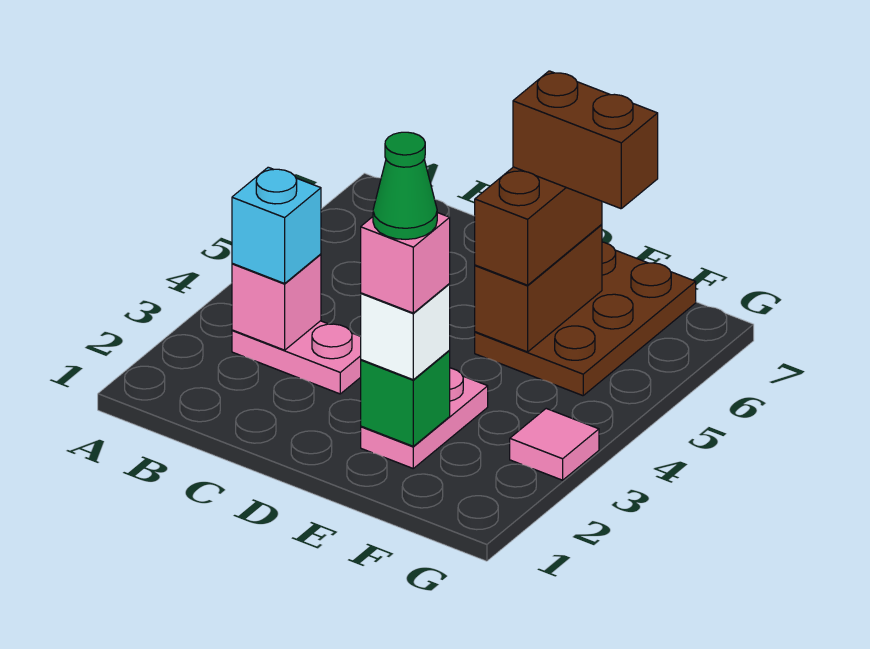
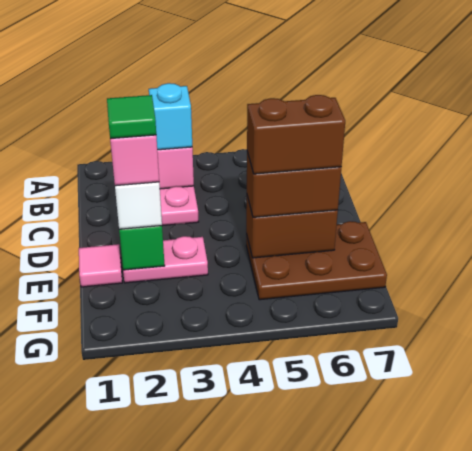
green 1x1 cone [373,132,437,239] -> green 1x1 tile [107,95,156,139]
brown 1x2 brick [513,71,658,209] -> brown 1x2 brick turned to [247,95,345,174]
pink 1x1 tile [510,409,599,480] -> pink 1x1 tile moved to [79,244,122,287]

